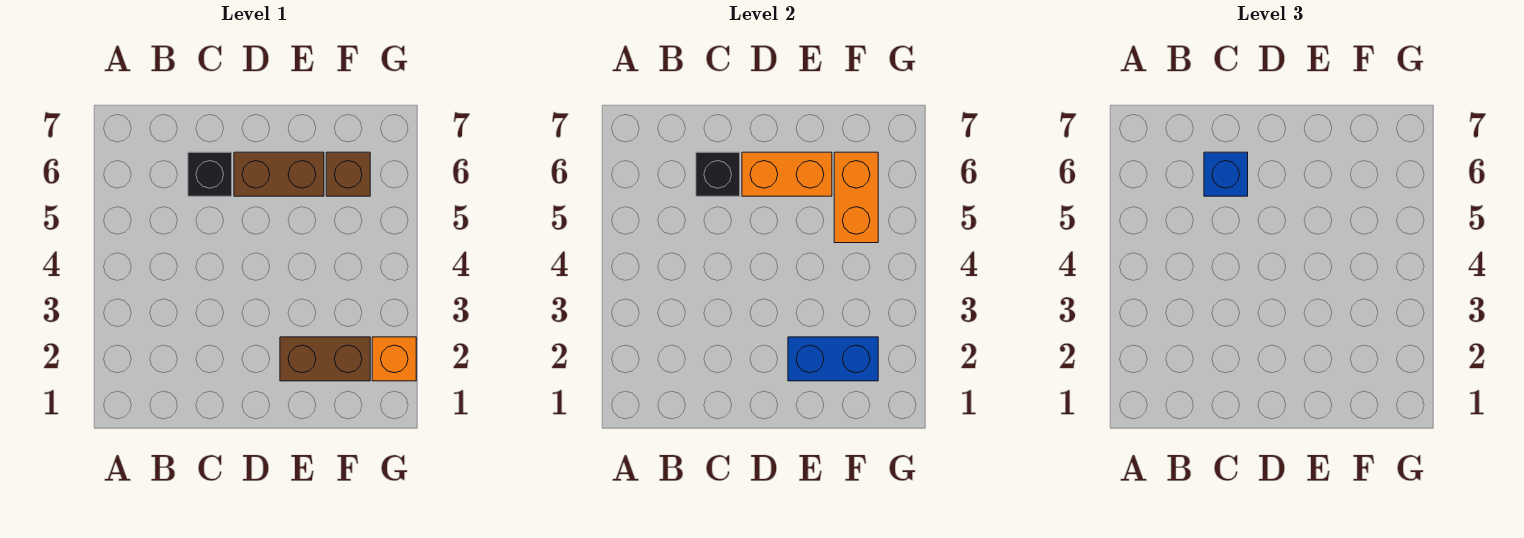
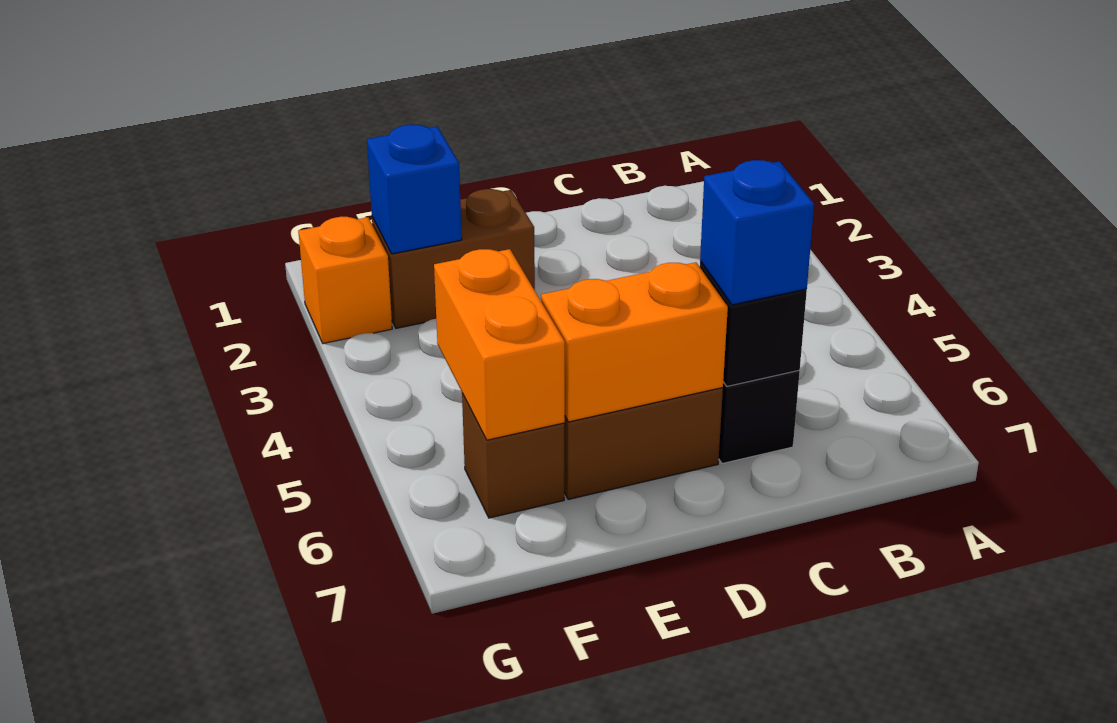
blue 1x2 brick [788,337,878,381] -> blue 1x1 brick [367,125,462,254]

